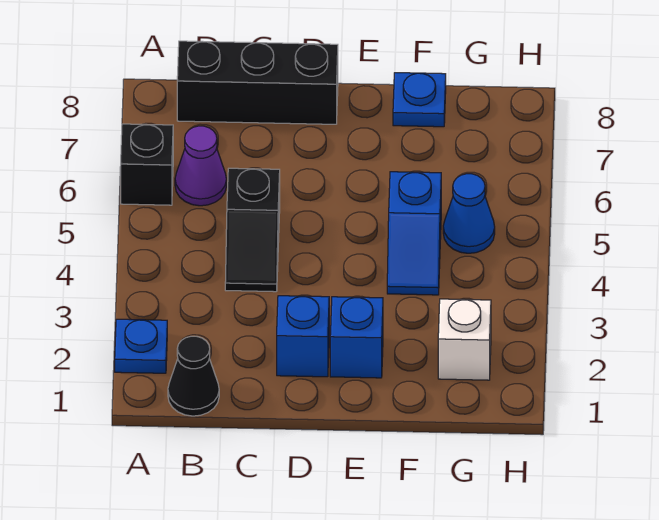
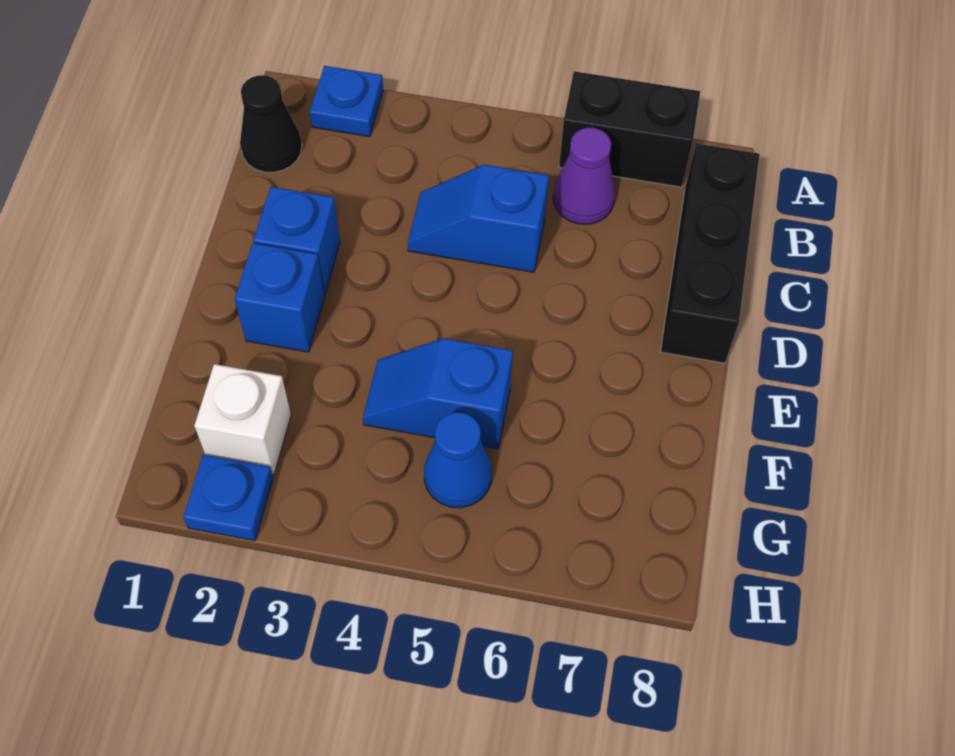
black 1x1 brick [121,124,173,205] -> black 1x2 brick [559,71,700,187]
black 1x2 slope [225,168,280,292] -> blue 1x2 slope [408,165,549,272]
blue 1x1 plate [393,73,446,127] -> blue 1x1 plate moved to [183,454,273,541]

